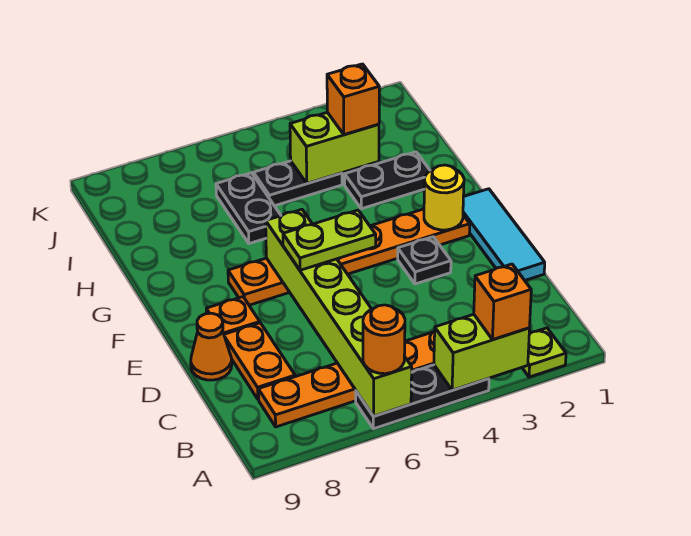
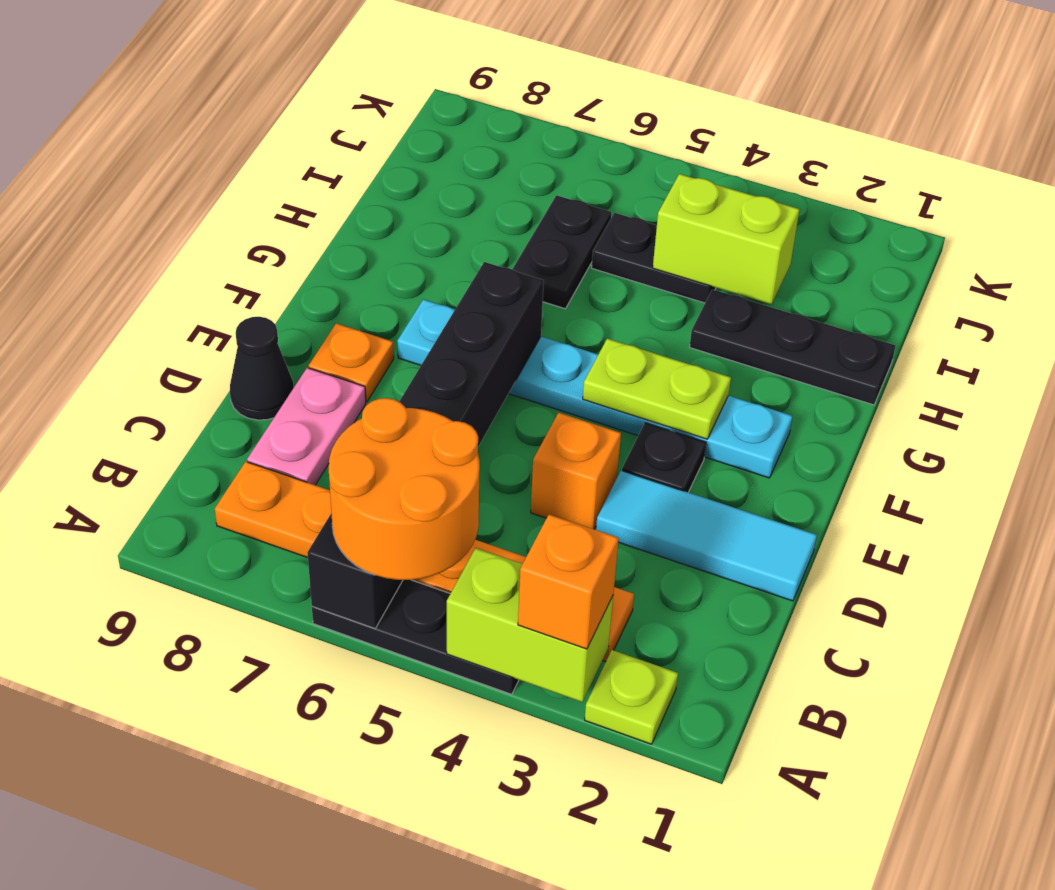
lime 1x6 brick [266,209,412,416] -> black 1x6 brick [307,262,544,628]
orange 1x1 round brick [363,305,405,374] -> orange 2x2 round brick [329,398,480,580]
orange 1x2 plate [224,323,295,399] -> pink 1x2 plate [247,368,366,485]
cyan 1x3 tile [463,189,545,280] -> cyan 1x3 tile turned to [596,471,817,601]
orange 1x1 cone [191,313,232,380] -> black 1x1 cone [230,317,294,420]
lime 1x2 plate [283,210,376,270] -> lime 1x2 plate moved to [583,339,731,439]
orange 1x6 plate [228,209,470,305] -> cyan 1x6 plate [397,299,793,478]
yellow 1x1 round brick [424,165,464,230] -> none
black 1x2 plate [345,152,430,209] -> black 1x3 plate [690,289,896,405]
orange 1x1 brick [327,64,379,135] -> orange 1x1 brick moved to [531,413,621,529]

